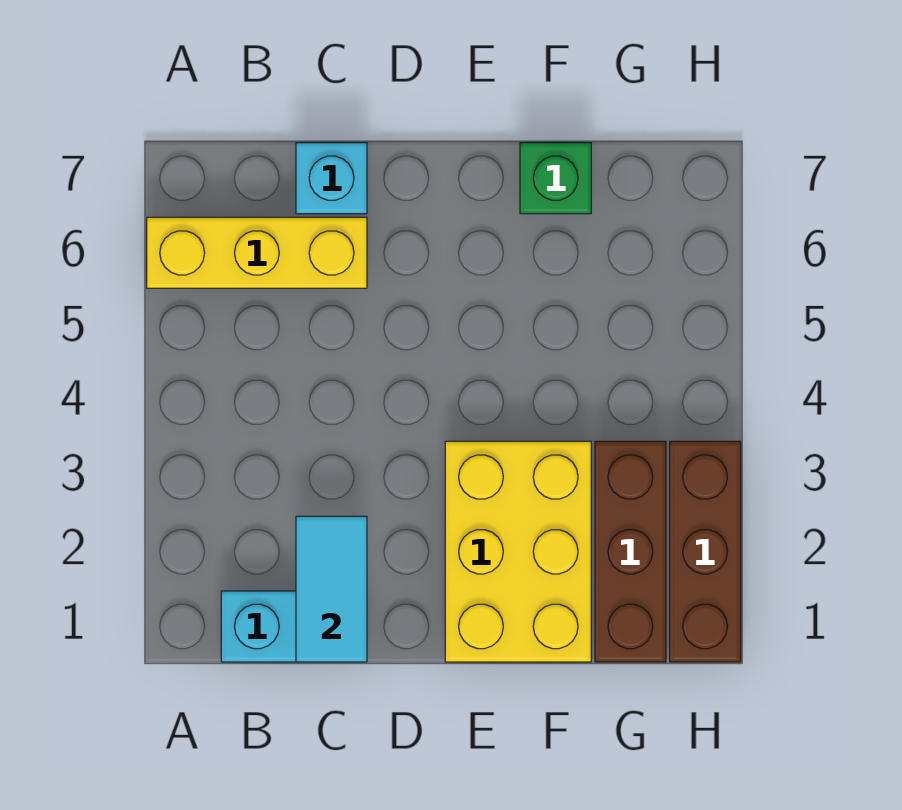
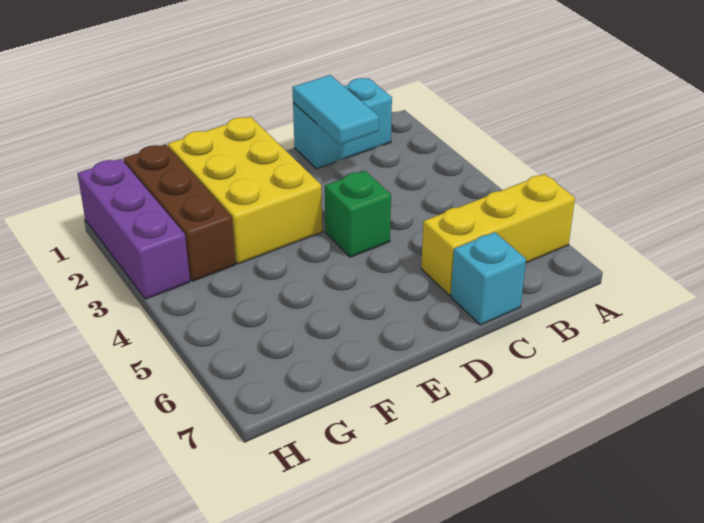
green 1x1 brick [520,143,591,214] -> green 1x1 brick moved to [325,171,391,257]
brown 1x3 brick [670,441,741,662] -> purple 1x3 brick [78,159,190,299]

